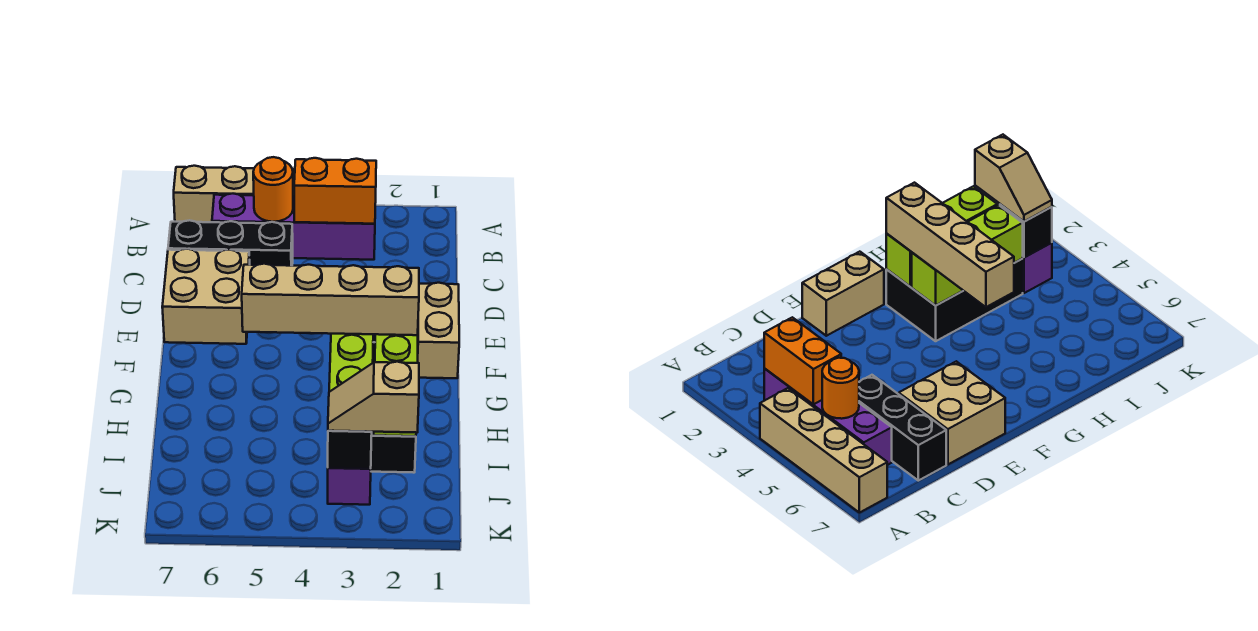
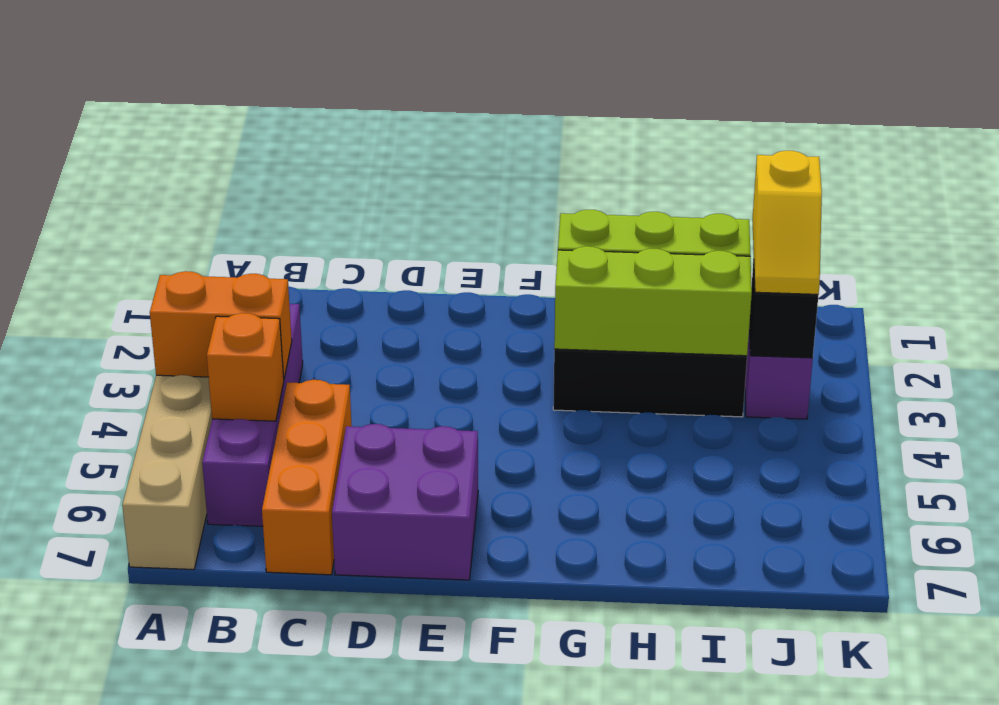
orange 1x2 brick [294,158,376,224] -> orange 1x2 brick turned to [150,271,292,378]
orange 1x1 round brick [253,157,293,222] -> orange 1x1 brick [207,313,284,421]
black 1x3 brick [168,220,293,266] -> orange 1x3 brick [262,380,352,575]
tan 2x2 brick [162,249,250,344] -> purple 2x2 brick [332,424,478,580]
tan 1x2 brick [418,283,459,378] -> none
tan 1x4 brick [242,264,419,335] -> none
tan 1x2 slope [328,362,419,433] -> yellow 1x2 slope [752,151,822,294]

